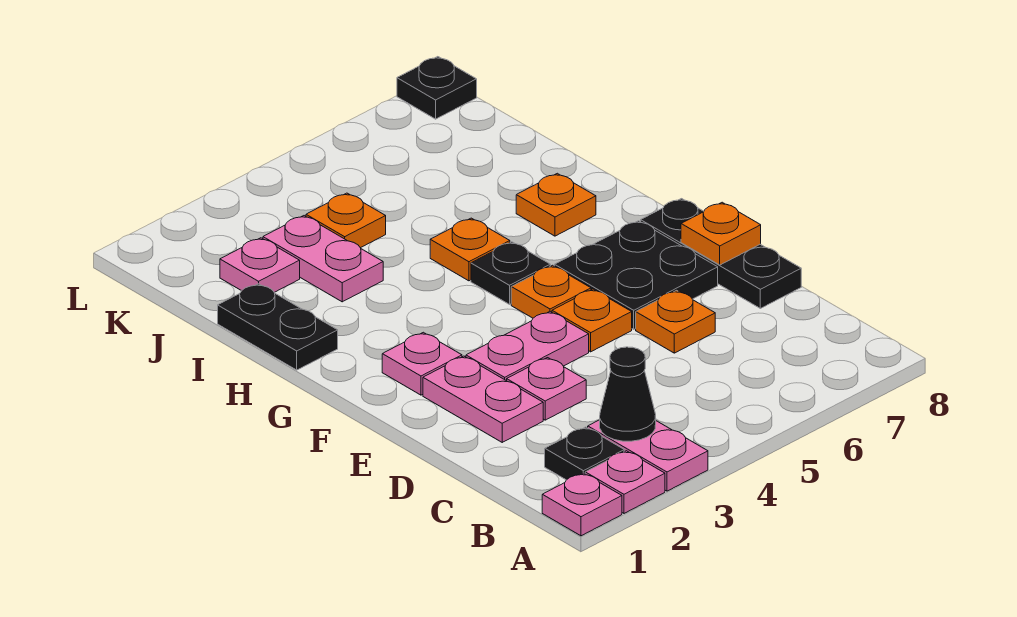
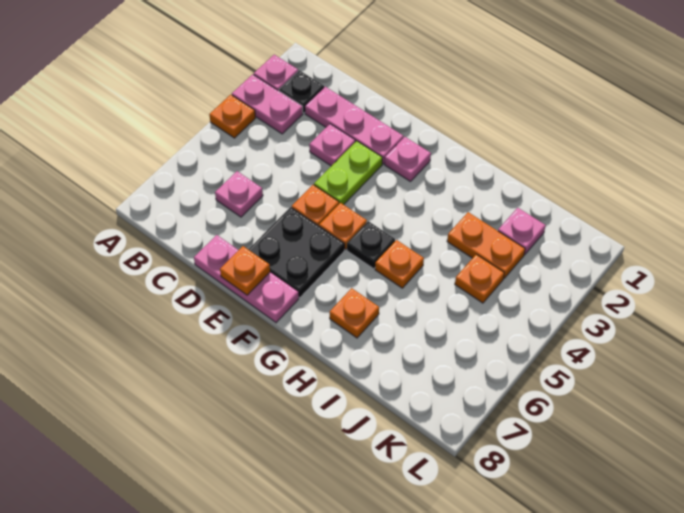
pink 1x1 plate [542,473,622,536] -> pink 1x1 plate moved to [215,171,263,217]
black 1x1 cone [600,347,656,441] -> none
pink 1x2 plate [423,356,543,442] -> pink 1x3 plate [305,87,404,164]
orange 1x1 plate [636,290,715,353] -> orange 1x1 plate moved to [209,95,256,138]
black 1x3 plate [641,199,801,308] -> pink 1x3 plate [194,235,299,323]
pink 1x2 plate [466,312,589,381] -> lime 1x2 plate [314,141,382,205]
black 1x2 plate [218,284,338,370] -> none
pink 1x2 plate [263,216,383,302] -> orange 1x2 plate [447,212,525,279]
black 1x1 plate [397,57,477,119] -> none

